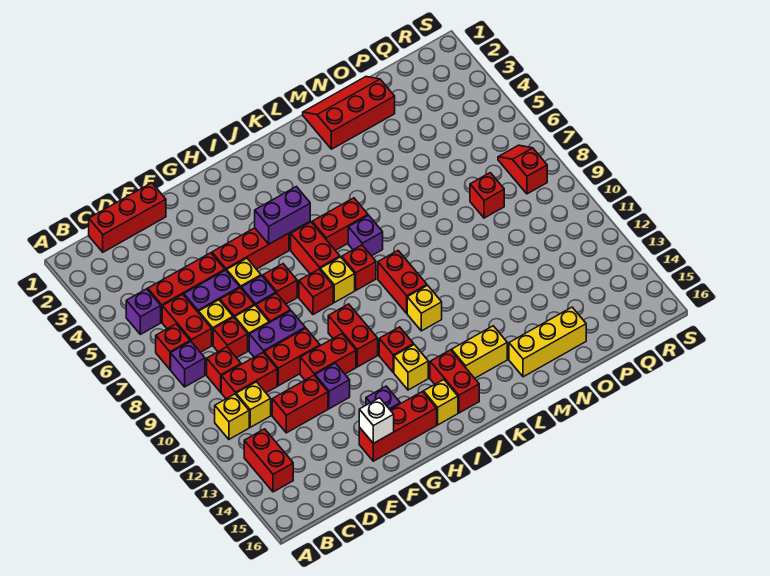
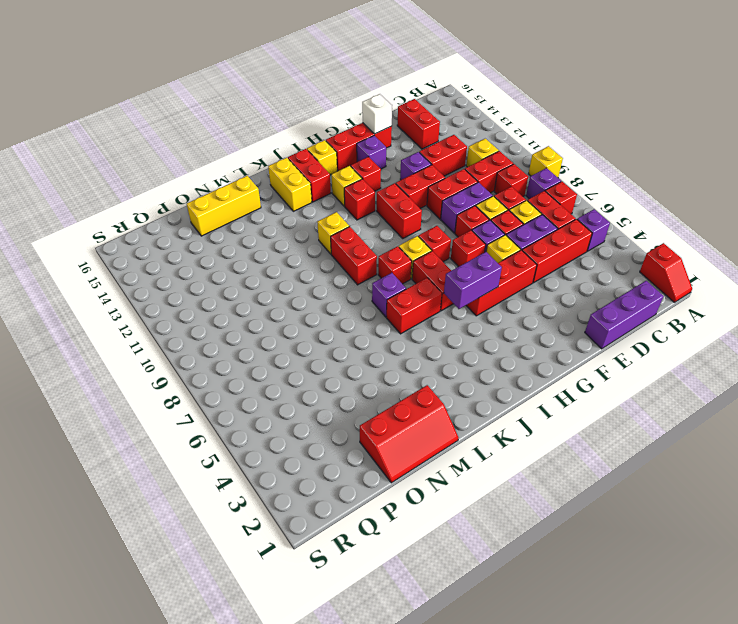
yellow 1x1 brick [215,394,249,439] -> yellow 1x1 brick moved to [529,146,563,177]
red 1x2 brick [244,429,293,492] -> red 1x2 brick moved to [397,99,440,149]
red 1x3 brick [89,183,166,252] -> purple 1x3 brick [585,281,664,349]
yellow 1x2 brick [452,326,507,378] -> yellow 1x2 brick turned to [268,158,312,211]
red 1x1 brick [470,173,504,218] -> red 1x1 brick moved to [351,157,381,191]
red 1x2 slope [498,145,547,194] -> red 1x2 slope moved to [640,243,692,302]

